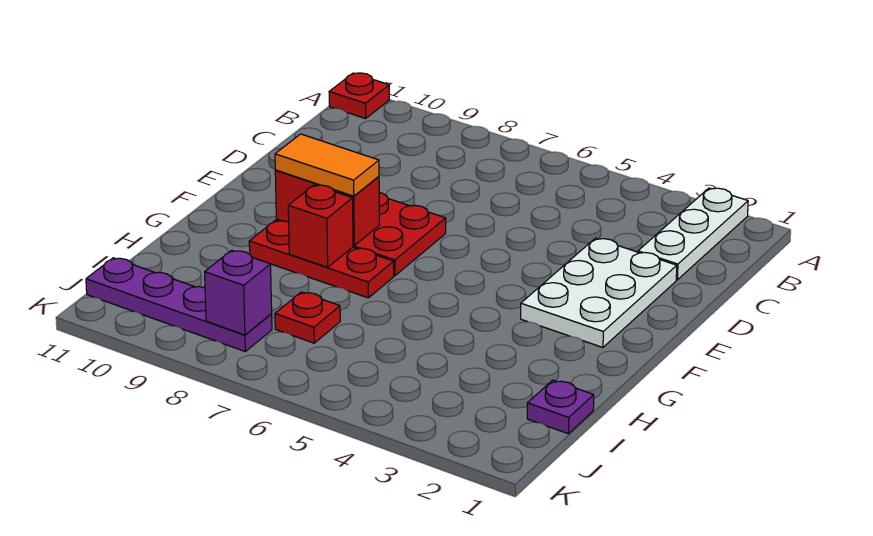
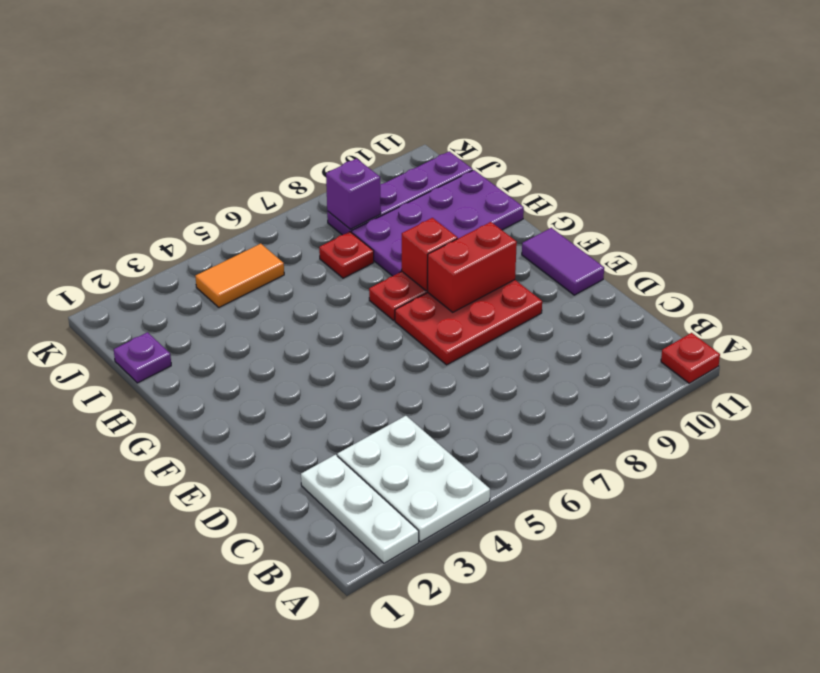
white 2x3 plate [521,238,677,347] -> white 2x3 plate moved to [337,416,490,542]
none -> purple 1x2 tile [522,228,604,295]
orange 1x2 tile [275,134,379,196] -> orange 1x2 tile moved to [195,243,284,307]
none -> purple 2x4 plate [352,170,524,276]

